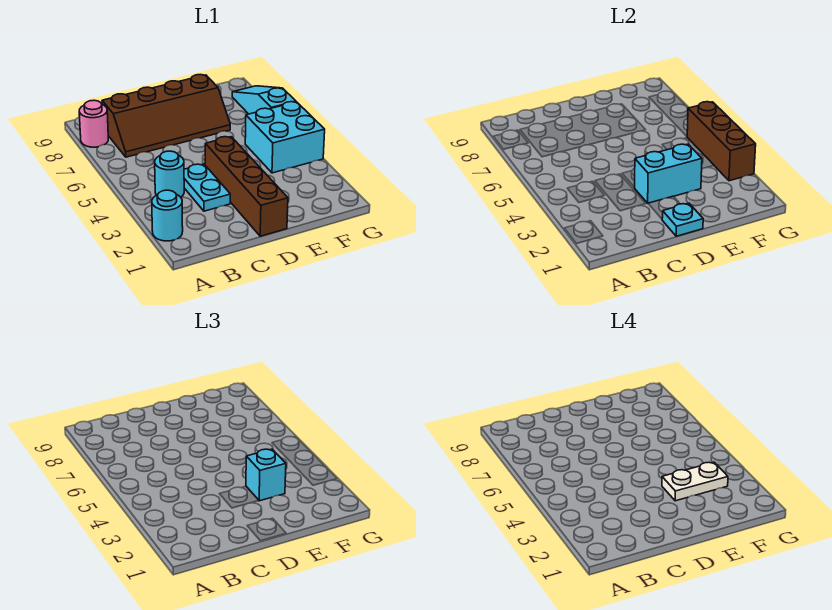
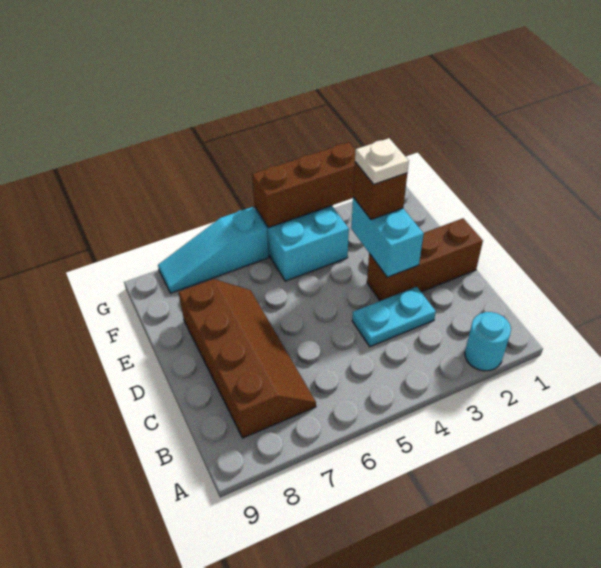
pink 1x1 round brick [79,100,108,147] -> none
cyan 1x1 round brick [155,151,184,197] -> none
brown 1x4 brick [205,137,288,236] -> brown 1x3 brick [367,218,483,301]
cyan 1x1 plate [662,203,703,236] -> none
cyan 1x1 brick [246,449,286,501] -> brown 1x1 brick [353,162,407,219]
white 1x2 plate [662,462,728,501] -> white 1x1 plate [355,138,409,184]

